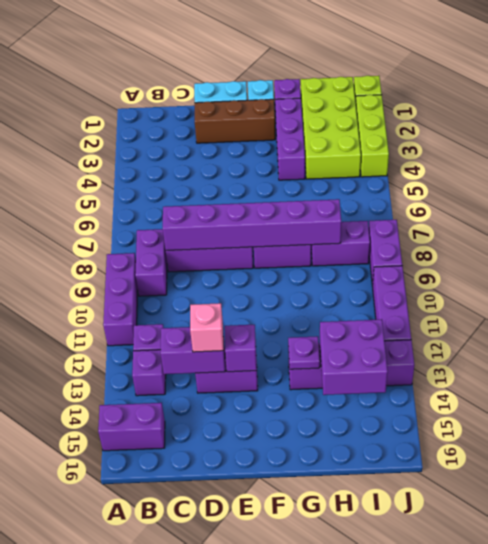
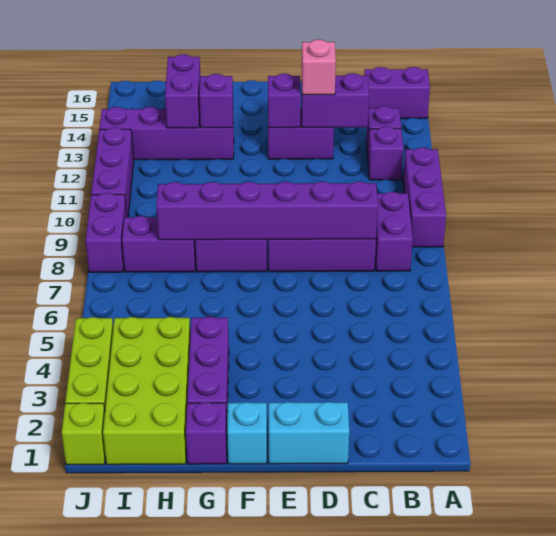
brown 1x3 brick [195,99,275,143] -> none
purple 1x1 plate [288,336,320,369] -> purple 1x1 brick [199,74,233,128]
purple 2x2 brick [320,319,388,395] -> purple 1x2 brick [165,54,200,128]

